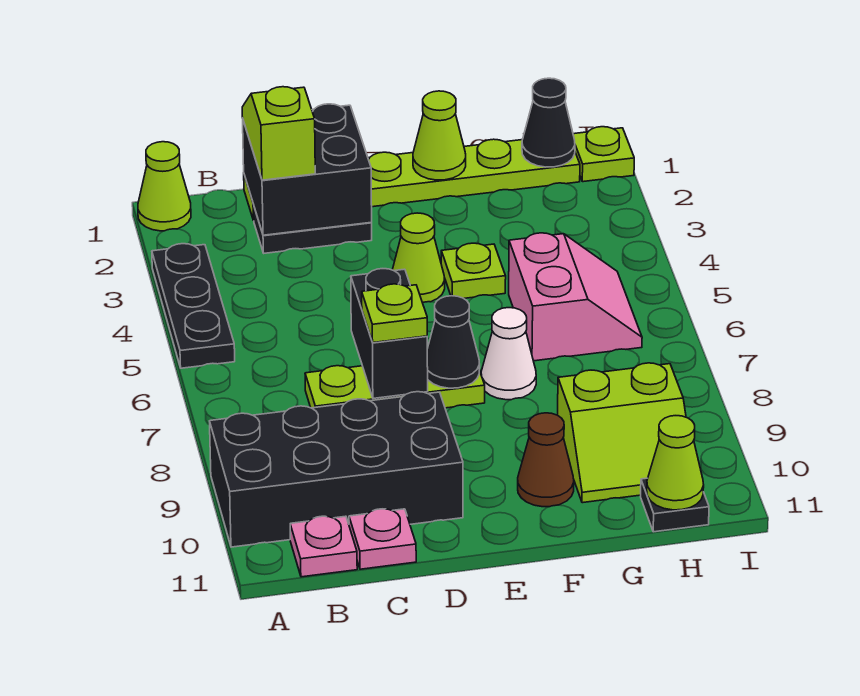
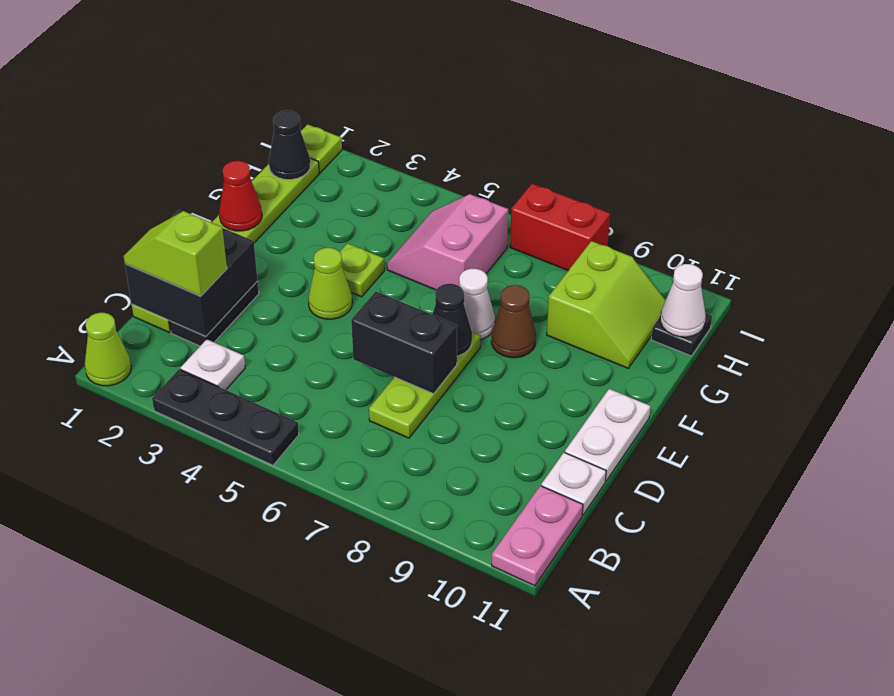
black 2x4 brick [210,392,463,547] -> none
none -> white 1x1 plate [180,339,245,390]
pink 1x1 plate [290,516,357,577] -> pink 1x2 plate [492,486,583,586]
pink 1x1 plate [349,509,416,569] -> white 1x1 plate [541,452,606,515]
lime 1x1 plate [362,284,427,343] -> none
none -> white 1x2 plate [565,389,650,481]
lime 1x1 cone [413,91,466,180] -> red 1x1 cone [219,161,262,231]
brown 1x1 cone [518,413,574,507] -> brown 1x1 cone moved to [491,285,536,358]
pink 2x2 slope [509,233,642,361] -> pink 2x2 slope turned to [387,194,508,290]
lime 1x1 cone [647,416,704,510] -> white 1x1 cone [660,264,706,337]
none -> red 1x2 brick [510,184,610,270]

